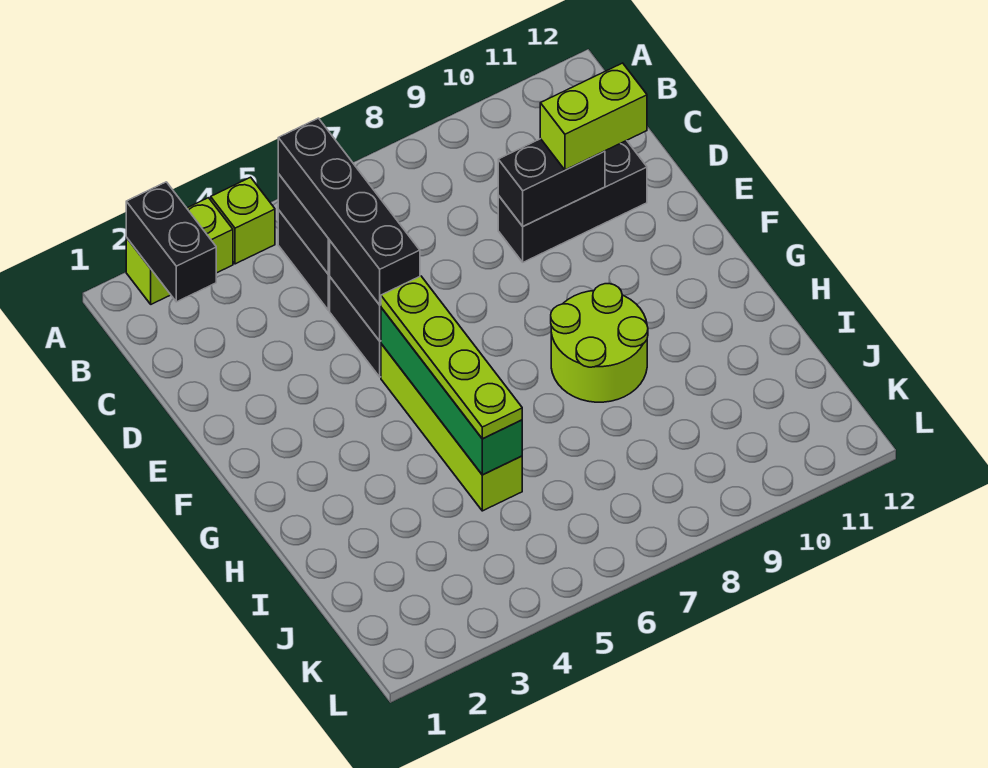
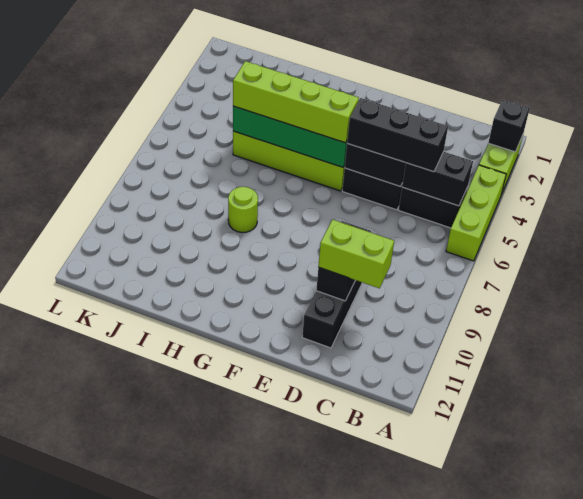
black 1x2 brick [126,182,216,302] -> black 1x1 brick [488,100,530,152]
lime 1x1 brick [211,177,275,264] -> lime 1x3 brick [446,165,506,261]
black 1x4 brick [278,118,420,305] -> black 1x3 brick [347,98,448,172]
lime 1x2 brick [540,63,647,170] -> lime 1x2 brick turned to [318,220,394,288]
lime 1x4 plate [381,276,522,439] -> lime 1x4 brick [233,61,359,143]
lime 2x2 round brick [551,284,648,402] -> lime 1x1 round brick [228,187,258,233]

